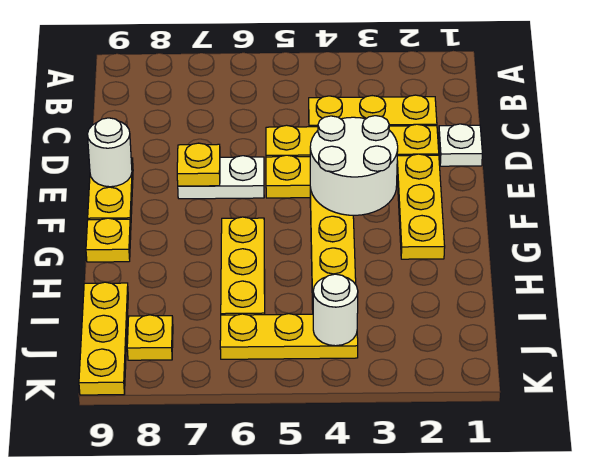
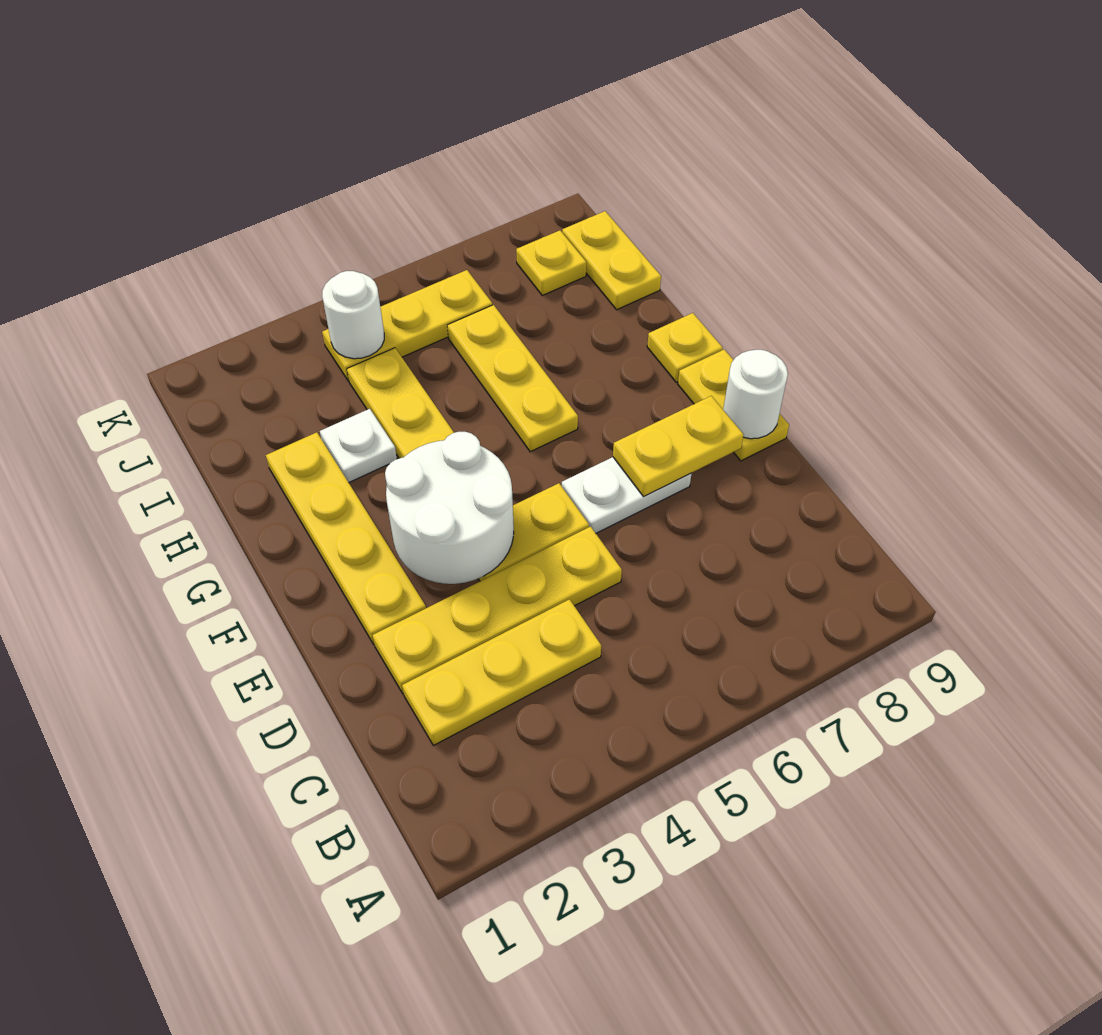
white 1x1 plate [439,124,482,166] -> white 1x1 plate moved to [320,409,397,482]
yellow 1x3 plate [397,154,445,259] -> yellow 1x4 plate [266,432,426,644]
yellow 1x1 plate [177,143,220,186] -> yellow 1x2 plate [613,396,744,496]
yellow 1x3 plate [79,282,128,395] -> yellow 1x2 plate [562,211,661,310]

